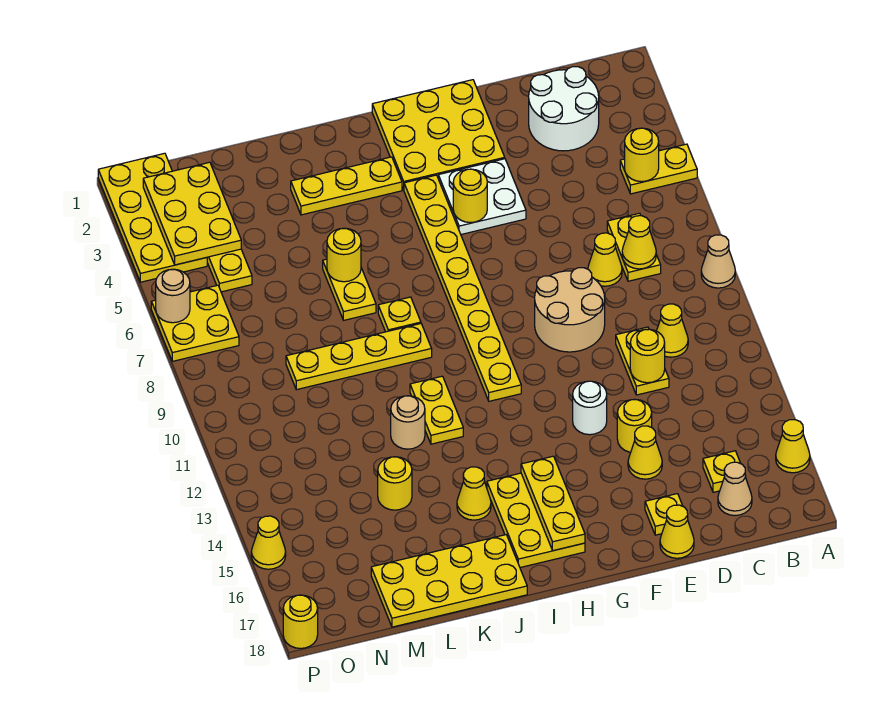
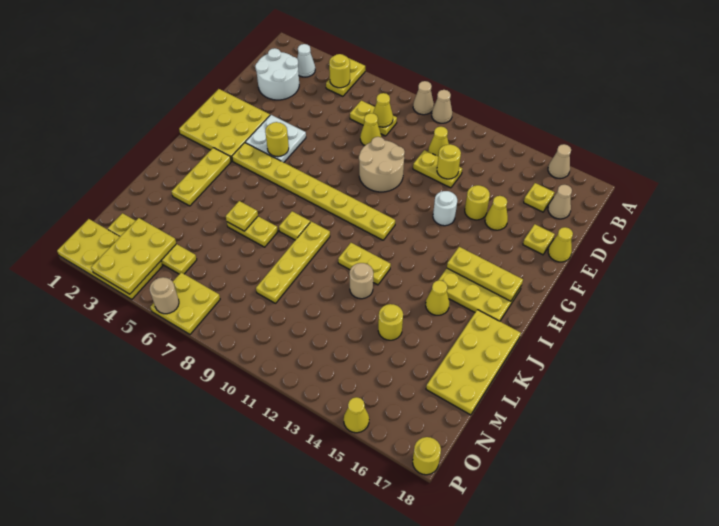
none -> tan 1x1 cone [432,90,452,123]
yellow 1x1 cone [776,420,810,473] -> tan 1x1 cone [548,144,571,179]
none -> white 1x1 cone [297,44,315,77]
yellow 1x1 round brick [327,228,361,282] -> yellow 1x1 plate [226,201,258,231]
yellow 2x3 plate [143,162,241,265] -> yellow 2x3 plate turned to [91,218,176,294]

